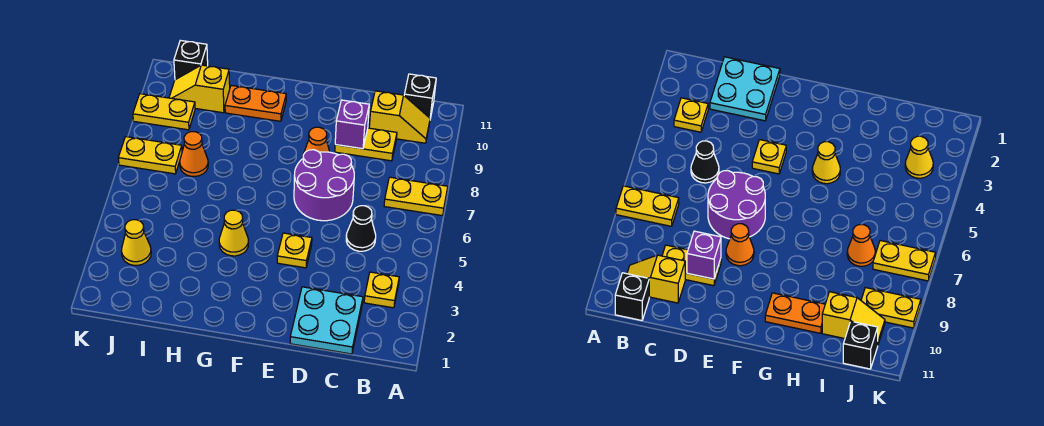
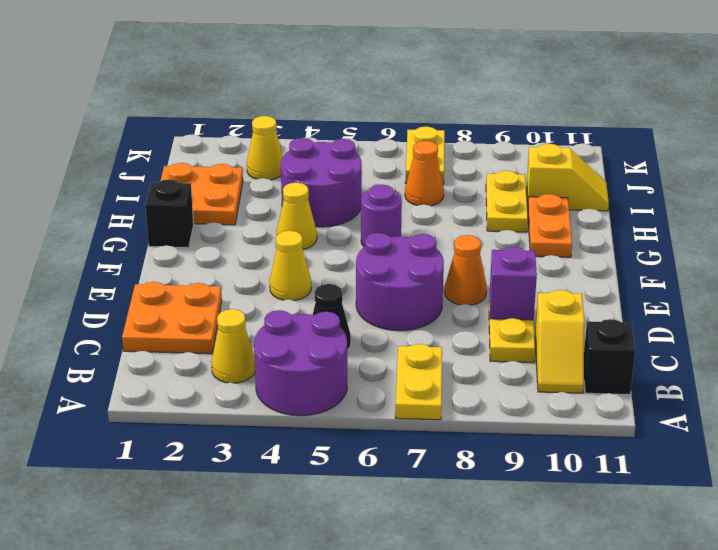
none -> purple 2x2 round brick [254,310,347,416]
yellow 1x1 plate [364,272,399,308] -> yellow 1x1 cone [211,309,255,383]
cyan 2x2 plate [290,287,363,354] -> orange 2x2 plate [122,282,222,354]
yellow 1x1 plate [277,233,312,268] -> yellow 1x1 cone [270,231,311,301]
none -> purple 1x1 round brick [361,185,402,247]
none -> orange 2x2 plate [161,163,243,225]
none -> purple 2x2 round brick [281,138,362,227]
yellow 1x2 slope [169,65,230,113] -> yellow 1x2 slope turned to [526,144,609,211]
yellow 1x2 plate [133,94,195,130] -> yellow 1x2 plate moved to [486,171,528,232]
black 1x1 brick [174,40,208,80] -> black 1x1 brick moved to [145,179,194,248]

